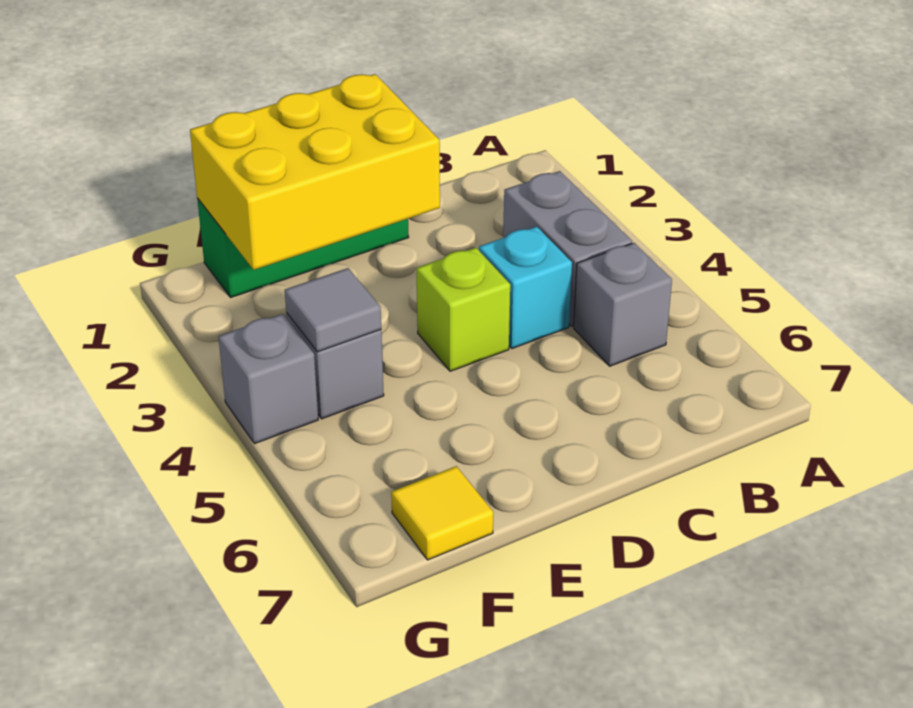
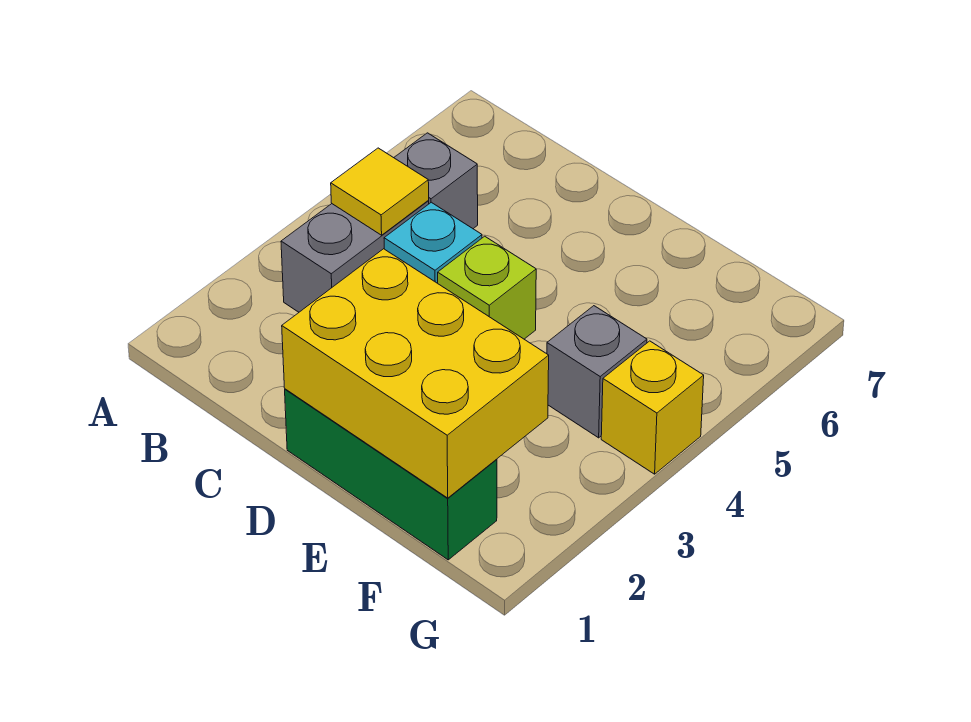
grey 1x1 tile [285,268,381,352] -> none
yellow 1x1 tile [391,466,493,560] -> yellow 1x1 tile moved to [331,148,429,235]
grey 1x1 brick [218,314,318,444] -> yellow 1x1 brick [601,341,704,474]

